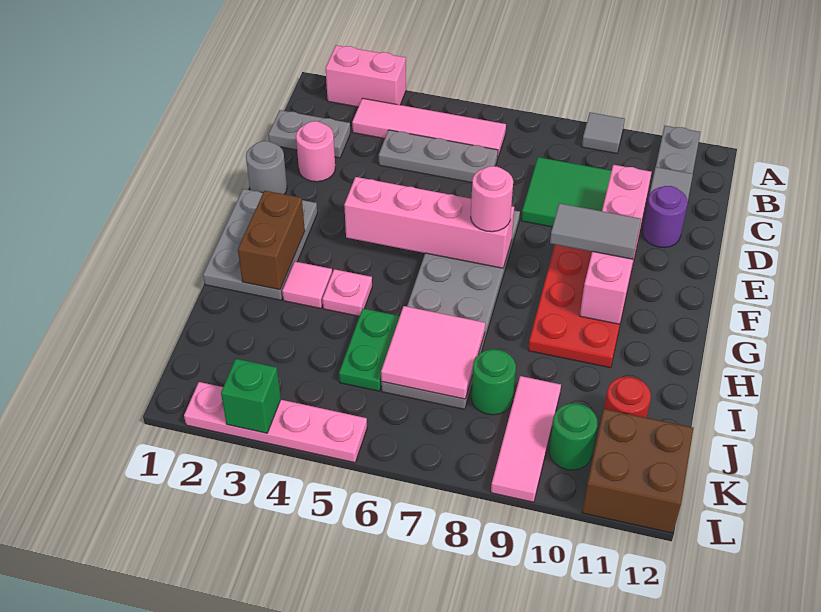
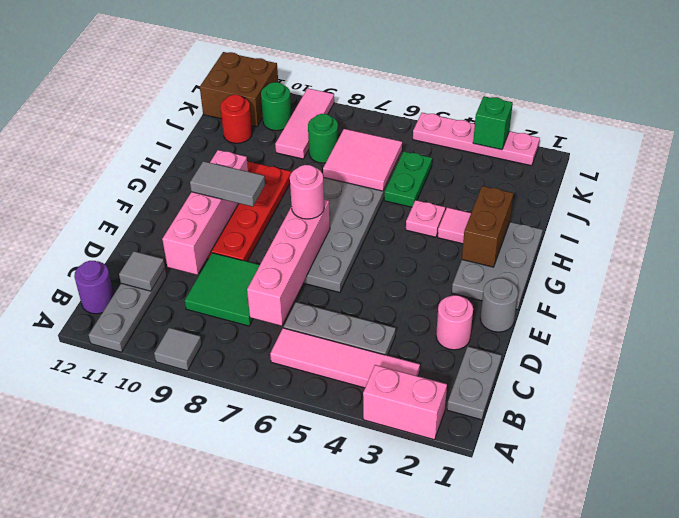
grey 1x2 plate [268,110,350,158] -> grey 1x2 plate turned to [447,347,502,420]
purple 1x1 round brick [642,186,688,248] -> purple 1x1 round brick moved to [74,261,114,314]
pink 1x4 brick [344,177,514,268] -> pink 1x4 brick turned to [247,199,330,326]

